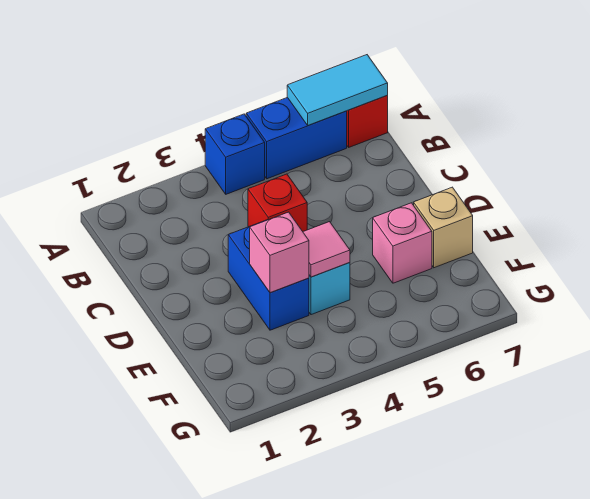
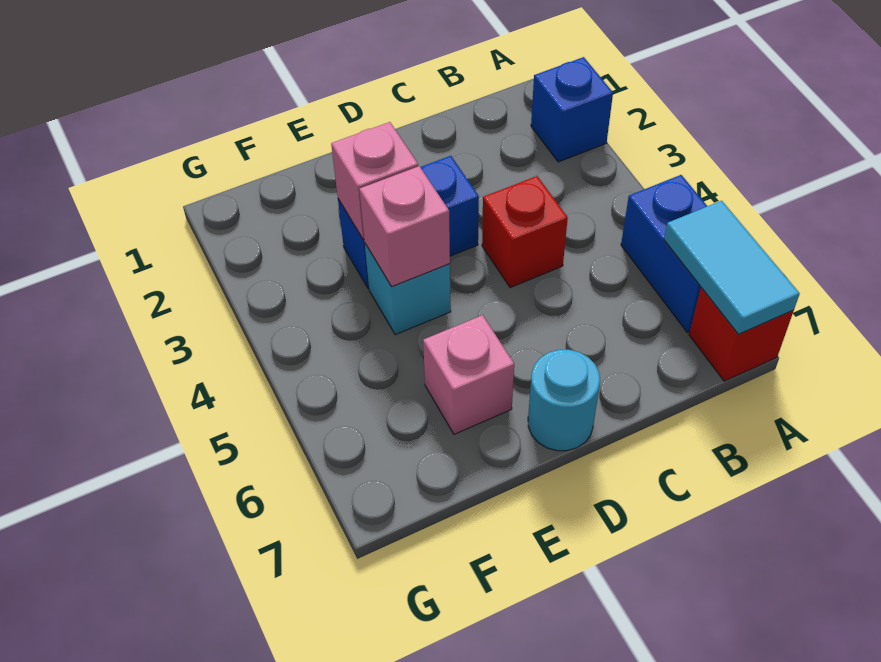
blue 1x1 brick [205,114,265,194] -> blue 1x1 brick moved to [531,57,613,162]
none -> cyan 1x1 round brick [528,350,600,451]
pink 1x1 tile [303,222,350,277] -> pink 1x1 brick [359,166,450,287]
tan 1x1 brick [414,187,473,268] -> none

